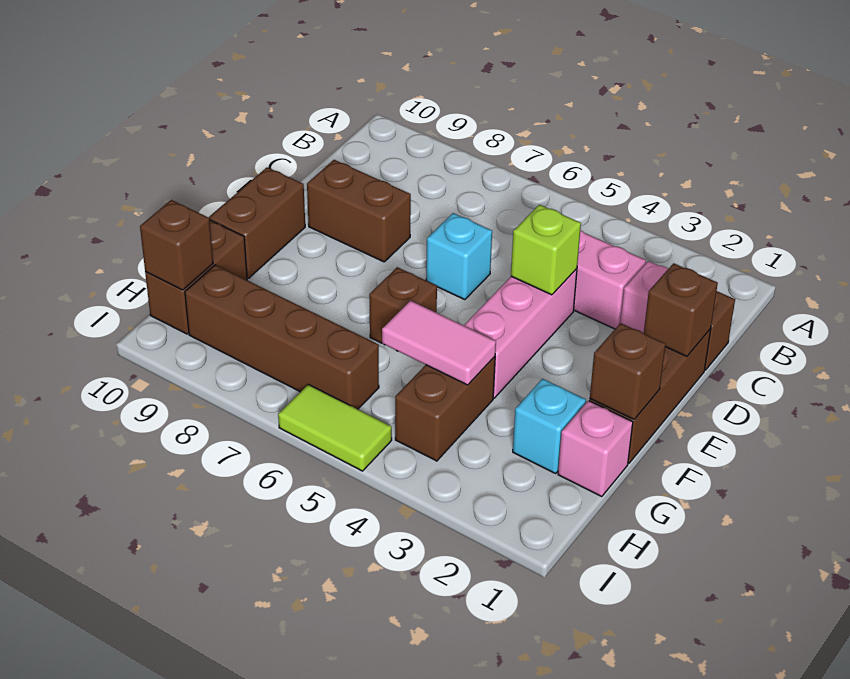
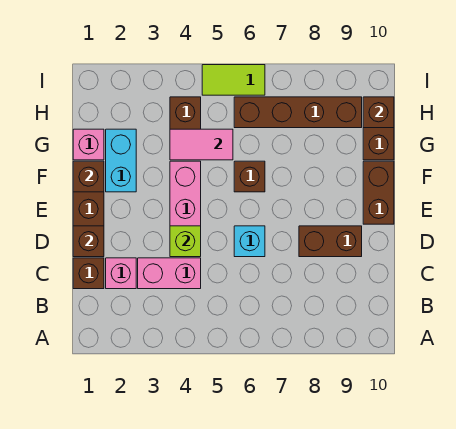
cyan 1x1 brick [513,379,586,473] -> cyan 1x2 brick [106,129,136,192]

